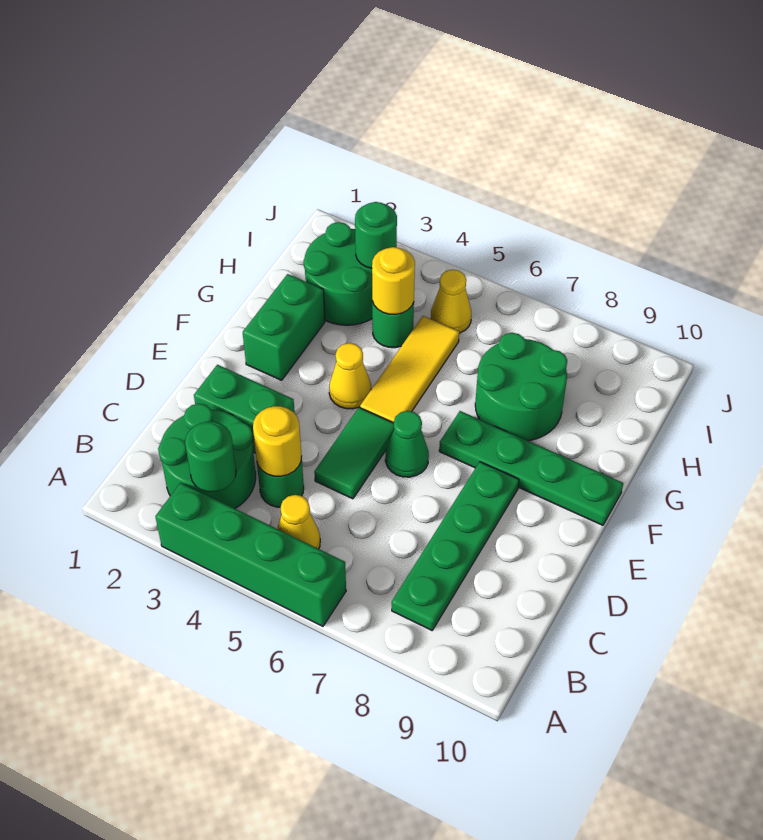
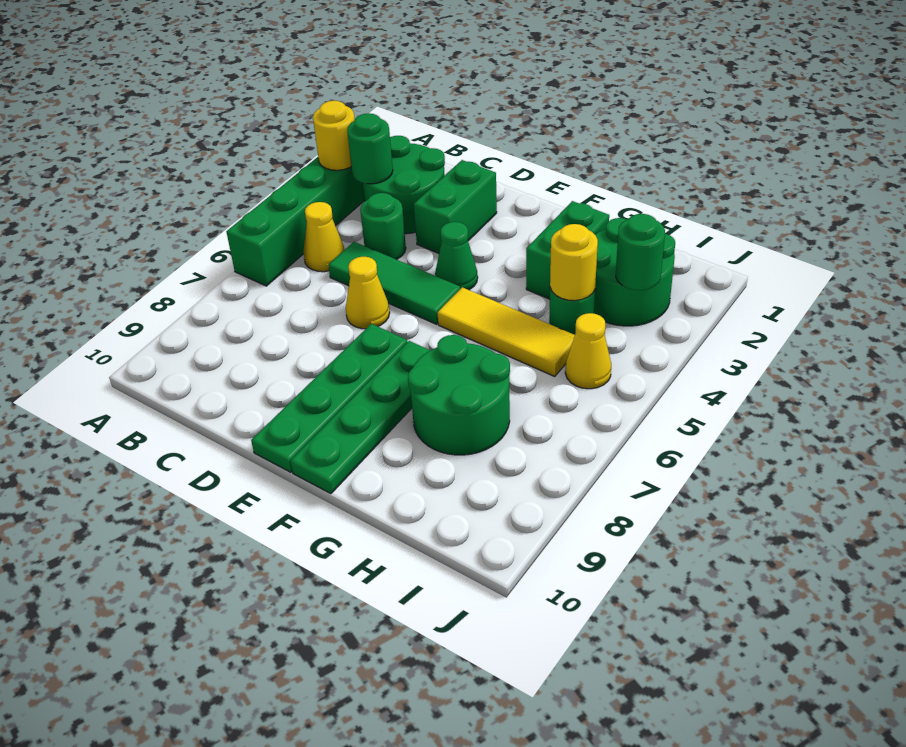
green 1x4 plate [392,462,519,630] -> green 1x4 plate turned to [251,324,407,472]
yellow 1x1 round brick [253,406,302,476] -> yellow 1x1 round brick moved to [313,101,355,170]
green 1x2 tile [314,408,394,499] -> green 1x3 tile [328,242,461,324]
green 1x1 cone [385,411,429,477] -> green 1x1 cone moved to [435,222,478,290]
green 1x2 brick [243,274,325,380] -> green 1x2 brick turned to [526,201,609,299]
yellow 1x1 cone [329,343,371,409] -> yellow 1x1 cone moved to [346,257,390,329]

